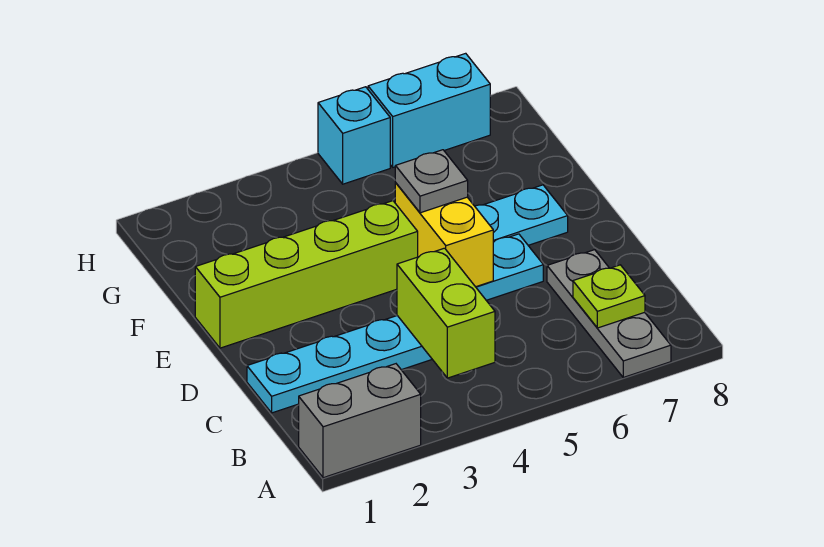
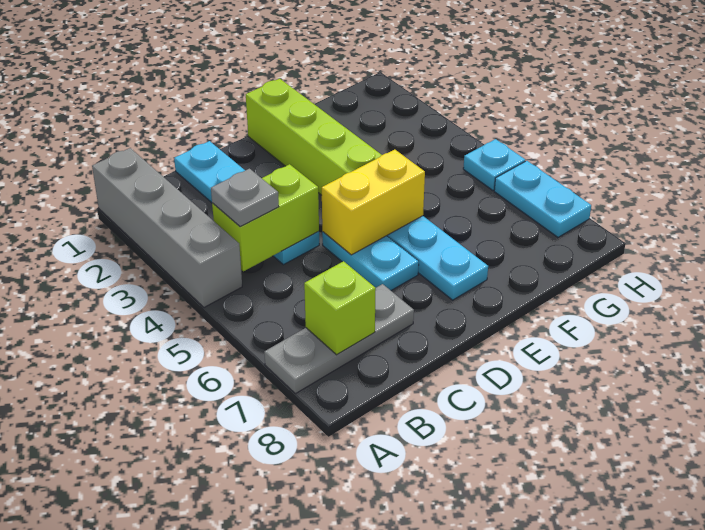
grey 1x2 brick [299,364,421,478] -> grey 1x4 brick [92,148,242,307]
lime 1x1 plate [573,265,645,328] -> lime 1x1 brick [304,261,376,355]
grey 1x1 plate [395,150,468,213] -> grey 1x1 plate moved to [211,169,279,227]
cyan 1x1 brick [318,87,390,184] -> cyan 1x1 plate [463,139,525,190]
cyan 1x2 brick [368,53,490,167] -> cyan 1x2 plate [494,161,591,237]

